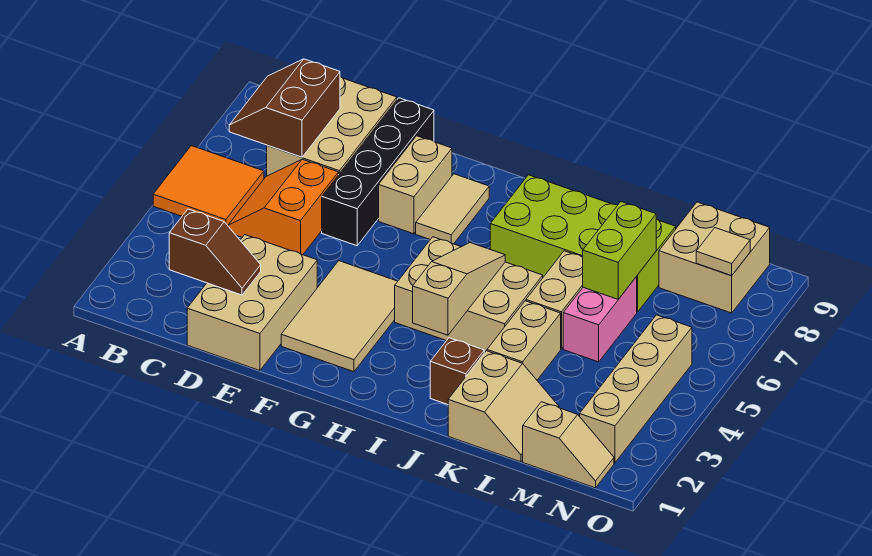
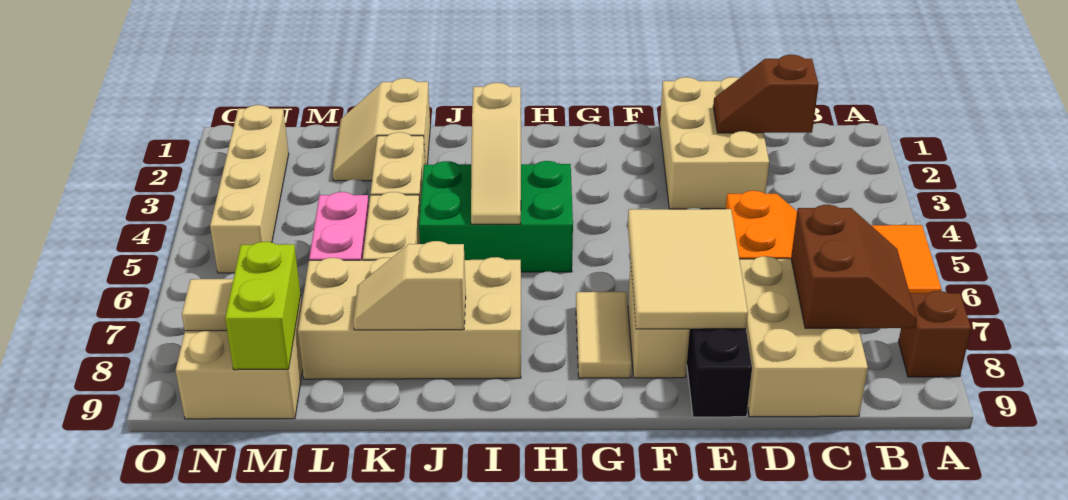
tan 2x3 tile [281,261,398,372] -> tan 2x3 tile moved to [628,209,748,329]
tan 2x3 brick [395,237,543,353] -> green 2x3 brick [419,161,573,272]
lime 2x4 brick [490,175,676,312] -> tan 2x4 brick [298,257,521,379]
brown 1x1 brick [430,338,484,405] -> brown 1x1 brick moved to [899,291,971,377]
lime 1x2 brick [583,202,656,299] -> lime 1x2 brick moved to [225,242,301,370]
tan 1x2 slope [523,402,614,488] -> tan 1x2 slope moved to [353,241,466,330]

